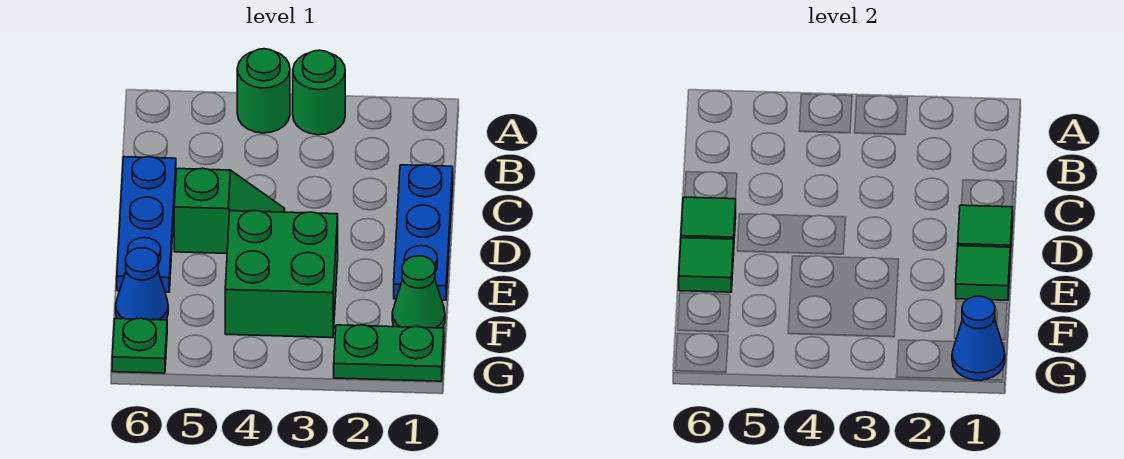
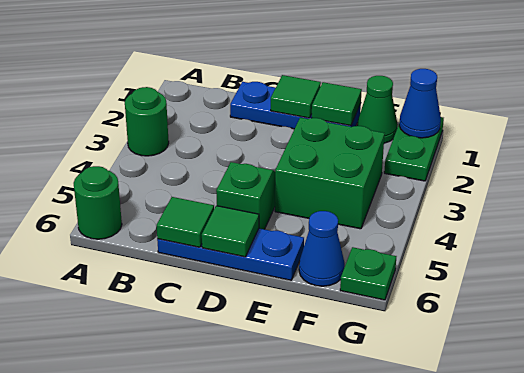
green 1x1 round brick [237,49,290,133] -> green 1x1 round brick moved to [74,166,122,239]
green 1x1 tile [679,238,734,292] -> green 1x1 tile moved to [156,197,214,247]

